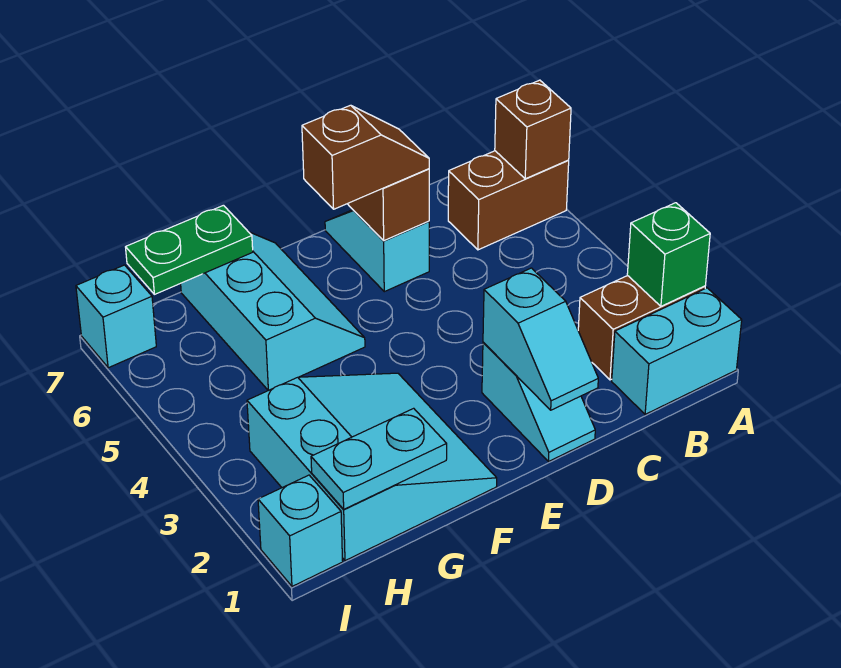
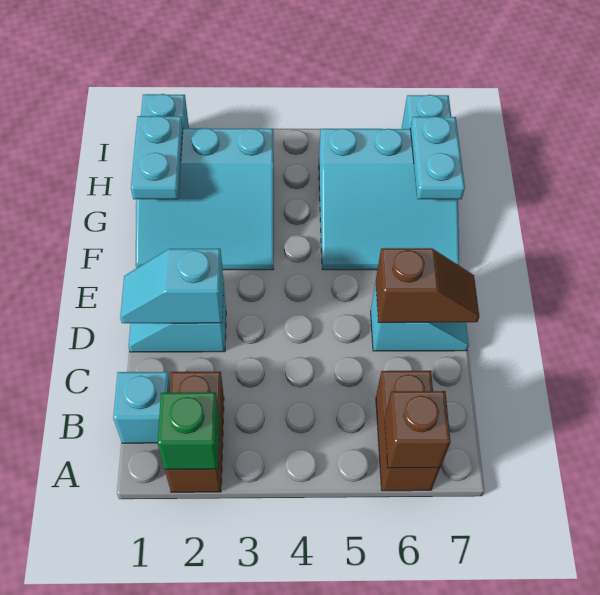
cyan 1x2 brick [612,288,742,414] -> cyan 1x1 brick [113,372,170,443]
brown 1x2 slope [302,105,429,209] -> none
cyan 2x3 slope [181,232,365,390] -> cyan 3x3 slope [319,129,459,270]
green 1x2 plate [126,205,253,294] -> cyan 1x2 plate [410,116,465,199]

